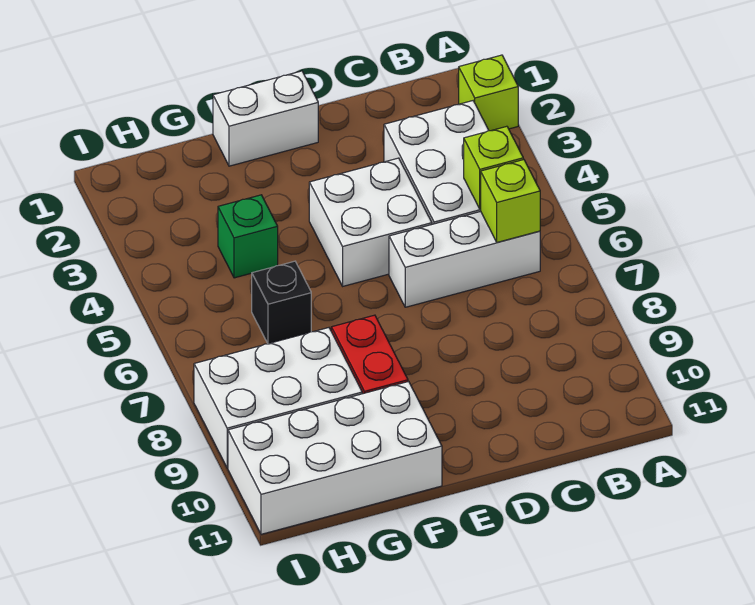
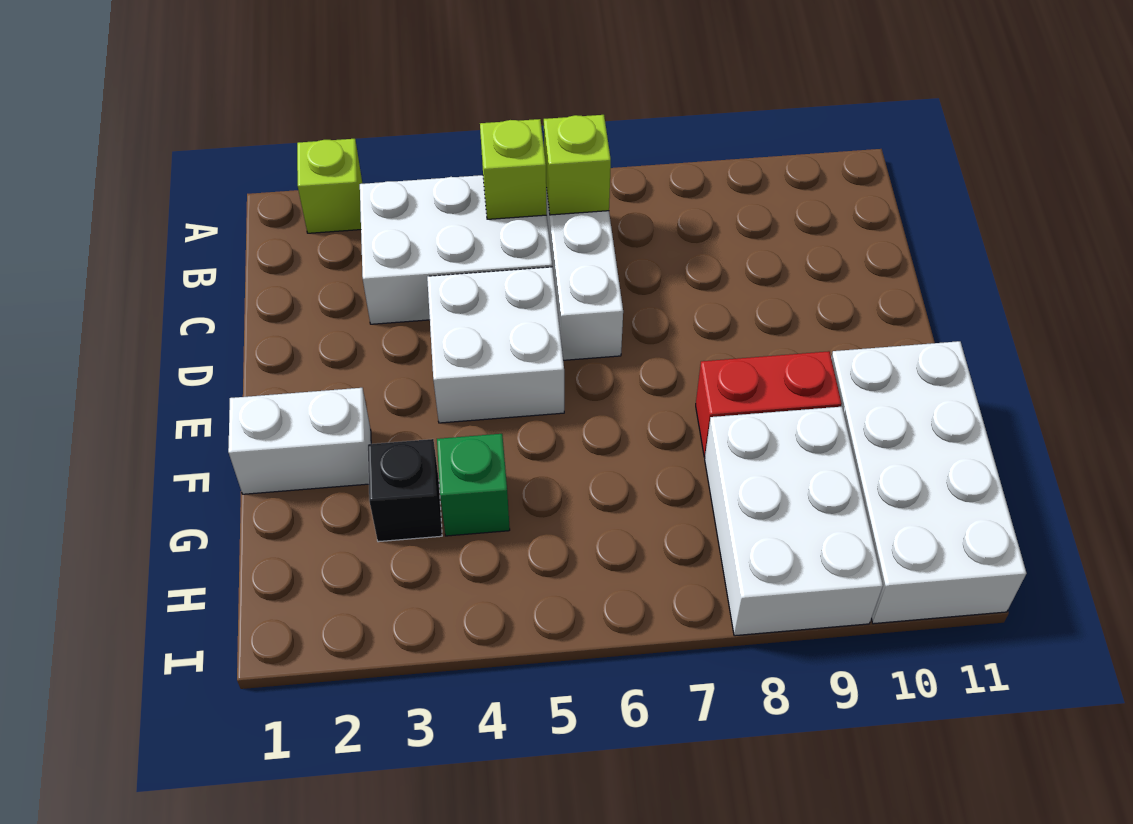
white 1x2 brick [213,71,318,166] -> white 1x2 brick turned to [228,388,371,494]
black 1x1 brick [252,261,311,344] -> black 1x1 brick moved to [368,439,442,542]

